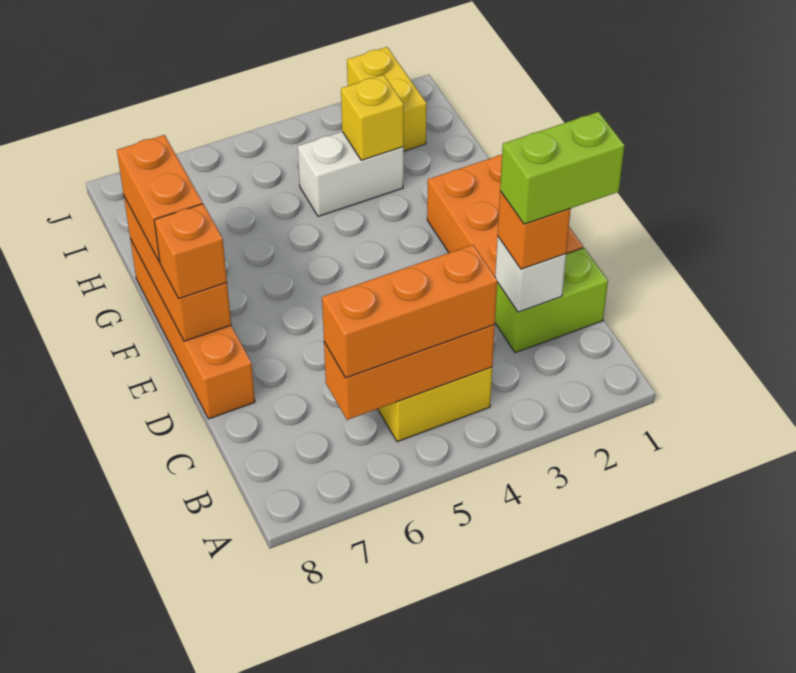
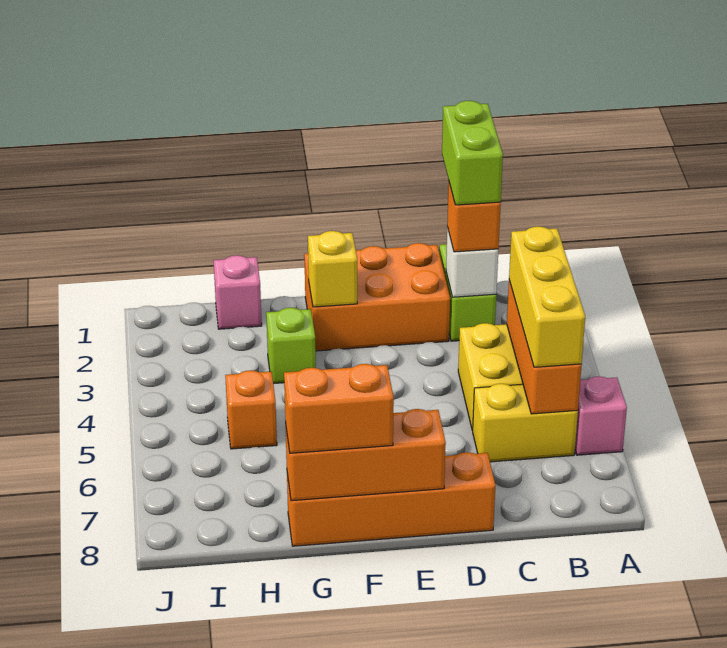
none -> pink 1x1 brick [575,376,627,455]
orange 1x3 brick [322,245,497,378] -> yellow 1x3 brick [509,227,585,367]
orange 1x1 brick [154,204,227,299] -> orange 1x1 brick moved to [225,370,277,449]
none -> lime 1x1 brick [266,308,316,384]
none -> pink 1x1 brick [214,255,262,329]
white 1x2 brick [298,132,404,216] -> none
yellow 1x1 brick [341,75,404,160] -> yellow 1x1 brick moved to [308,231,357,307]
yellow 1x2 brick [347,47,427,151] -> yellow 1x2 brick moved to [472,384,578,462]

